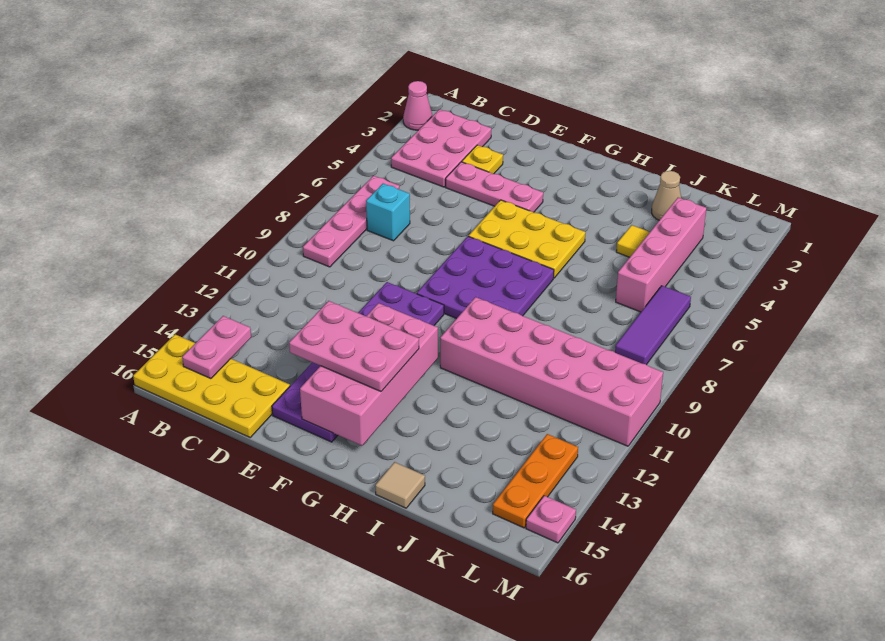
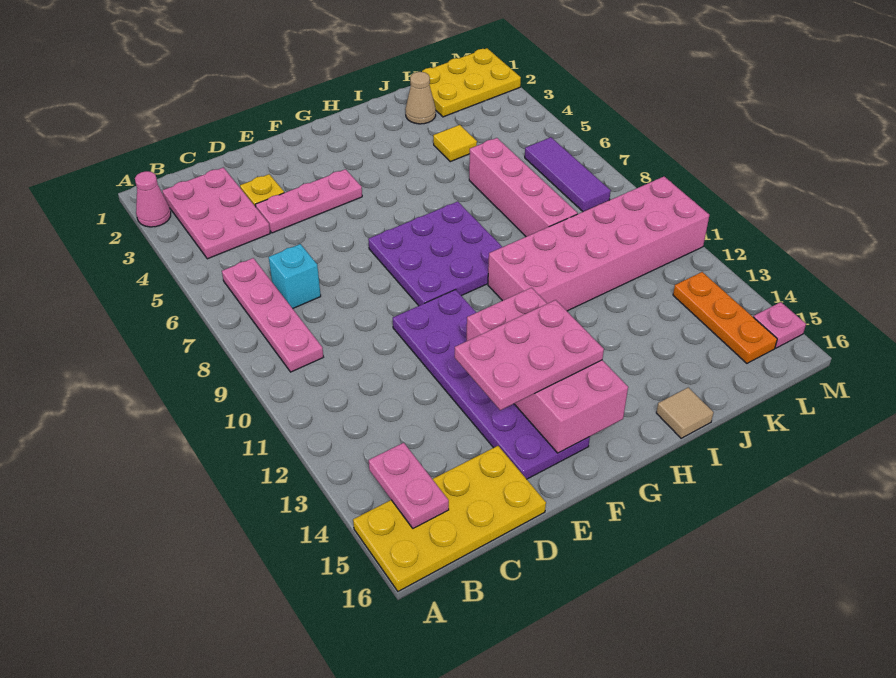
yellow 2x3 plate [469,200,585,278] -> yellow 2x3 plate moved to [422,48,521,117]
pink 1x4 brick [616,198,706,312] -> pink 1x4 brick moved to [469,138,578,237]

